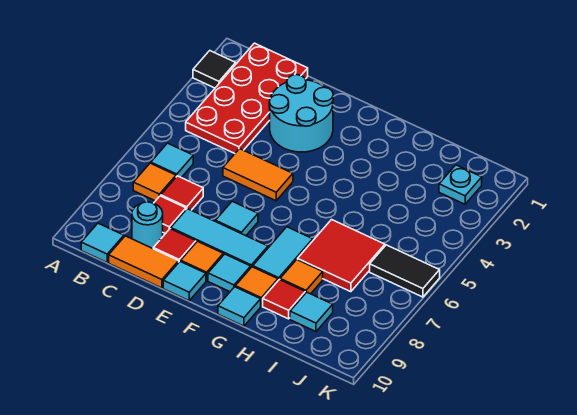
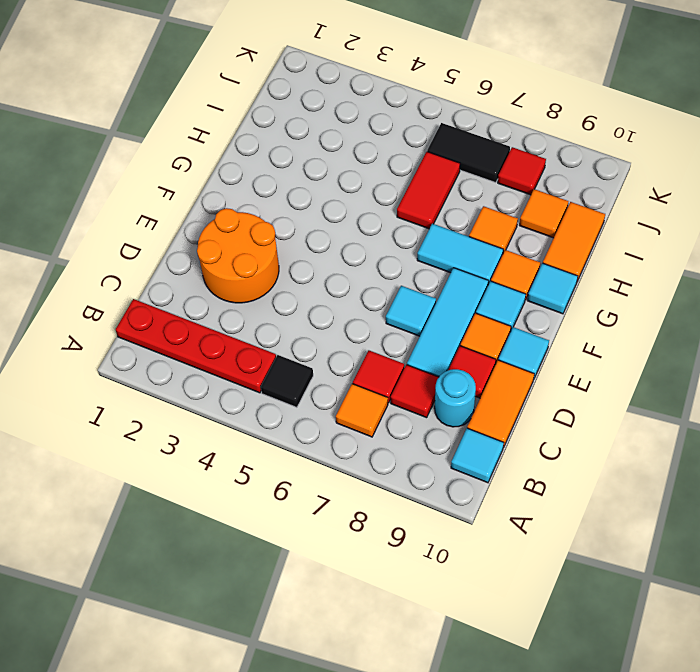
black 1x1 tile [193,51,236,88] -> black 1x1 tile moved to [261,355,313,407]
red 2x4 plate [186,43,308,153] -> red 1x4 plate [116,299,276,393]
cyan 1x1 tile [151,143,193,178] -> none
cyan 2x2 round brick [269,75,333,152] -> orange 2x2 round brick [197,208,279,303]
orange 1x2 tile [223,149,293,201] -> orange 1x2 tile moved to [543,202,605,281]
red 2x2 tile [298,220,385,292] -> red 1x2 tile [397,152,460,229]
red 1x1 tile [263,280,305,319] -> red 1x1 tile moved to [498,147,546,195]
cyan 1x1 tile [290,292,333,332] -> orange 1x1 tile [519,189,568,238]
cyan 1x1 plate [439,165,482,204] -> none
black 1x2 tile [370,245,440,297] -> black 1x2 tile turned to [427,123,510,183]

